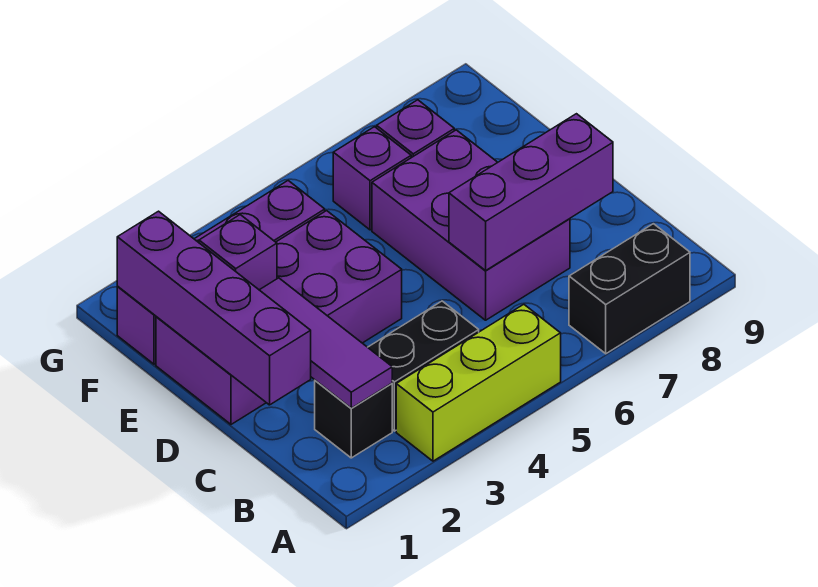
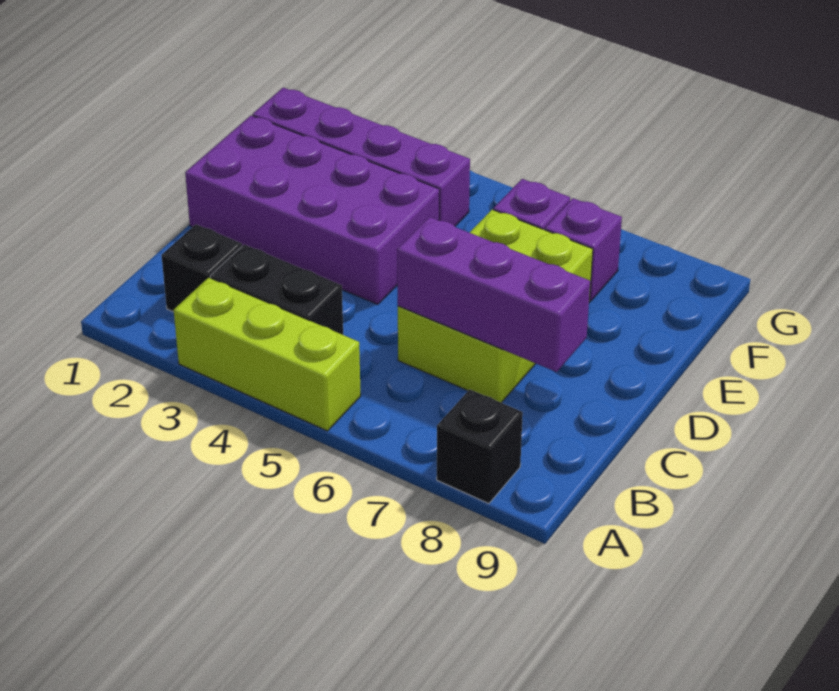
black 1x2 brick [569,224,690,354] -> black 1x1 brick [437,389,523,504]
purple 1x3 tile [260,278,392,408] -> none
purple 1x4 brick [117,211,311,405] -> none
purple 2x3 brick [372,130,570,320] -> lime 2x3 brick [398,210,593,403]
purple 1x1 brick [199,215,277,290] -> none

